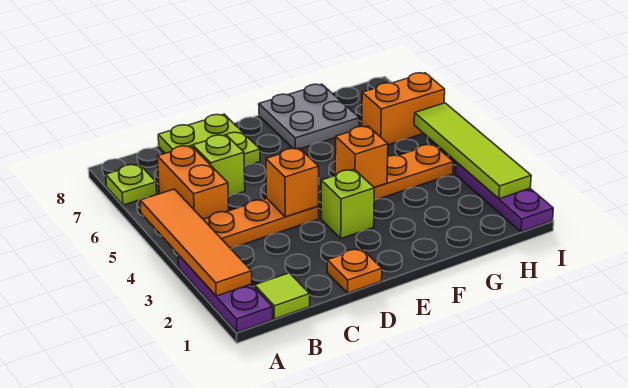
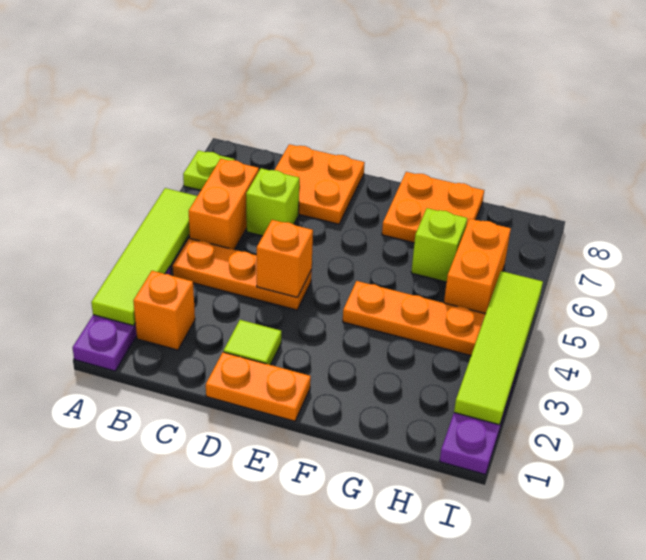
orange 1x4 tile [140,189,252,296] -> lime 1x4 tile [91,188,197,326]
lime 1x1 tile [255,273,310,319] -> lime 1x1 tile moved to [223,320,281,365]
lime 2x2 plate [158,114,260,166] -> orange 2x2 plate [275,144,365,224]
orange 1x1 plate [327,248,382,293] -> orange 1x2 plate [206,352,311,421]
lime 1x1 brick [321,169,374,238] -> lime 1x1 brick moved to [411,208,467,282]
orange 1x1 brick [335,126,388,188] -> orange 1x1 brick moved to [133,271,195,350]
grey 2x2 plate [259,84,359,149] -> orange 2x2 plate [382,172,484,243]
orange 1x2 brick [362,73,445,145] -> orange 1x2 brick turned to [444,219,511,314]

